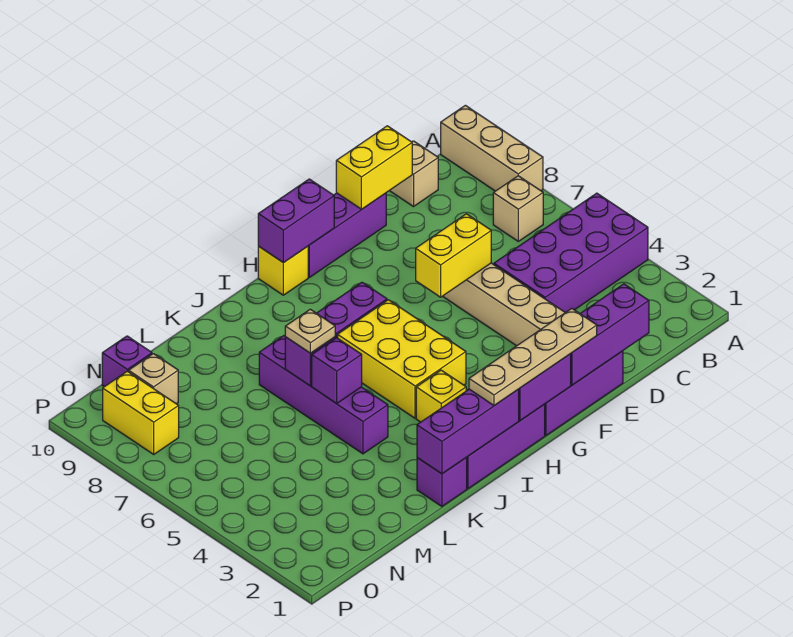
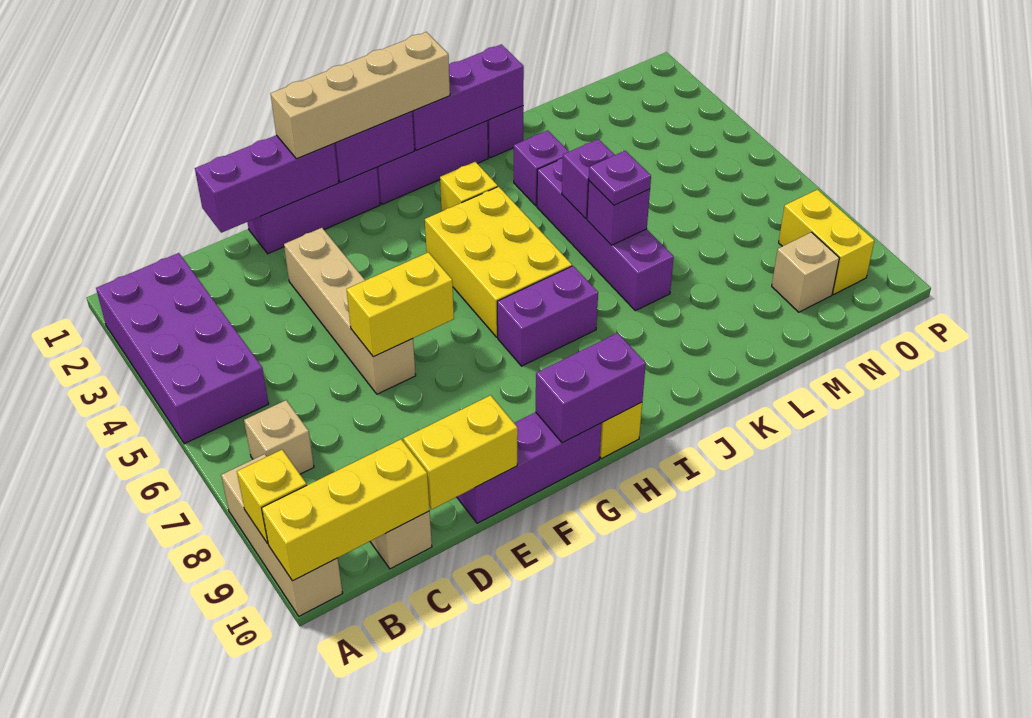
purple 2x4 brick [494,193,648,313] -> purple 2x4 brick turned to [96,253,269,444]
none -> yellow 1x1 brick [237,450,307,543]
none -> yellow 1x3 brick [262,439,430,581]
tan 1x4 plate [469,309,597,405] -> tan 1x4 brick [271,32,450,159]
tan 1x1 plate [285,309,335,353] -> purple 1x1 plate [589,151,651,205]
purple 1x1 brick [102,336,152,387] -> purple 1x1 brick moved to [514,130,569,206]

